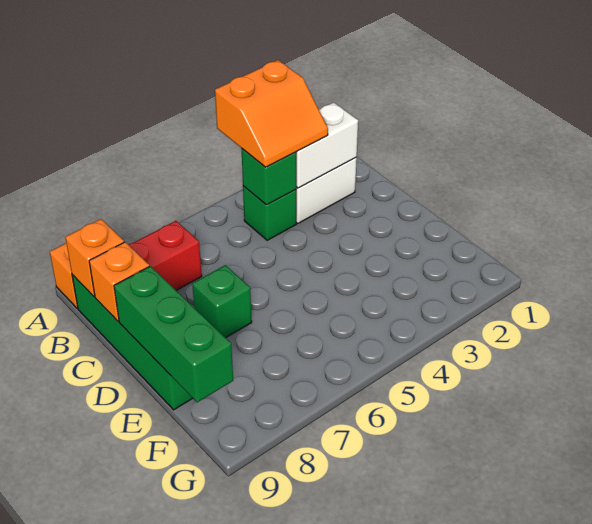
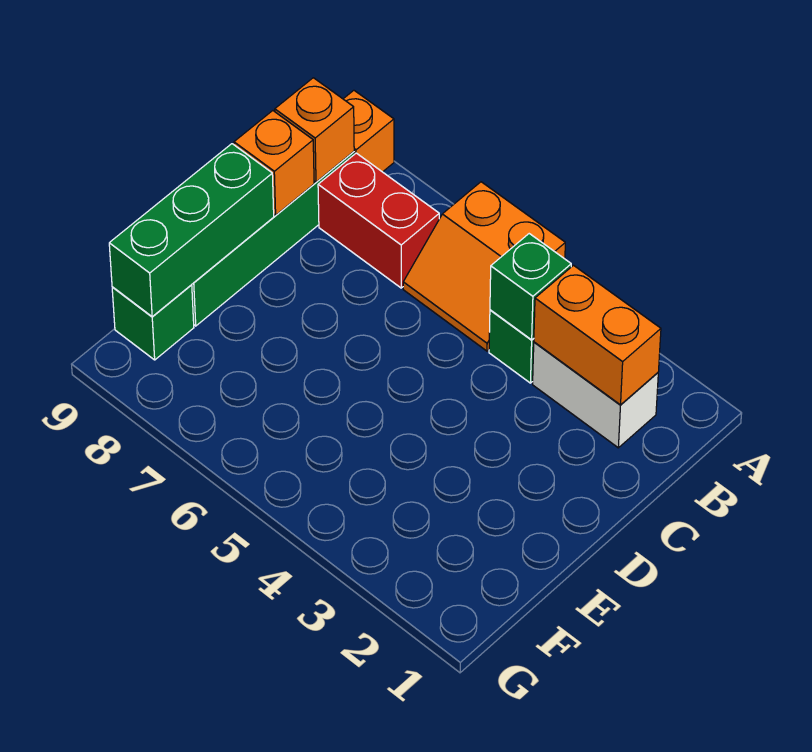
orange 2x2 slope [215,60,328,167] -> orange 2x2 slope moved to [403,182,565,351]
white 1x2 brick [296,102,358,188] -> orange 1x2 brick [534,265,661,405]
green 1x1 brick [192,265,252,338] -> green 1x1 brick moved to [112,285,194,360]

